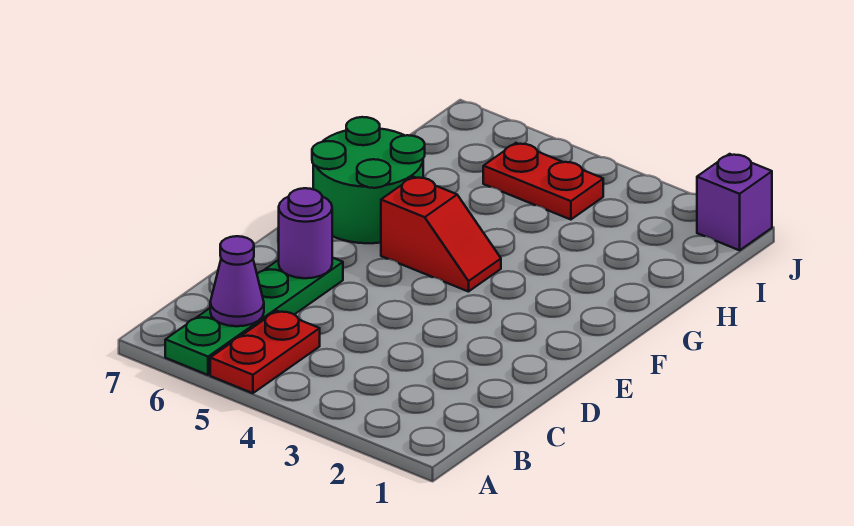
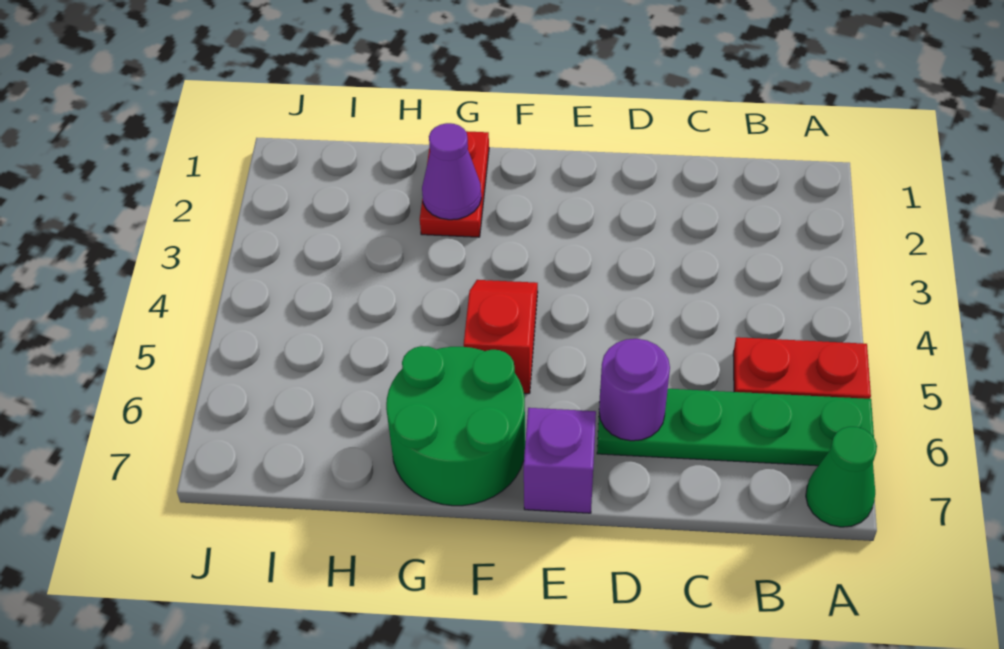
none -> green 1x1 cone [806,427,877,527]
purple 1x1 cone [210,236,264,326] -> purple 1x1 cone moved to [422,123,481,220]
red 1x2 plate [483,143,603,220] -> red 1x2 plate moved to [420,131,489,237]
purple 1x1 brick [697,154,772,250] -> purple 1x1 brick moved to [524,408,596,513]

